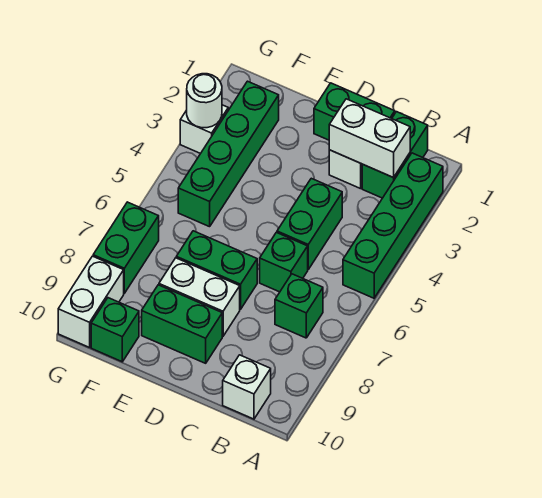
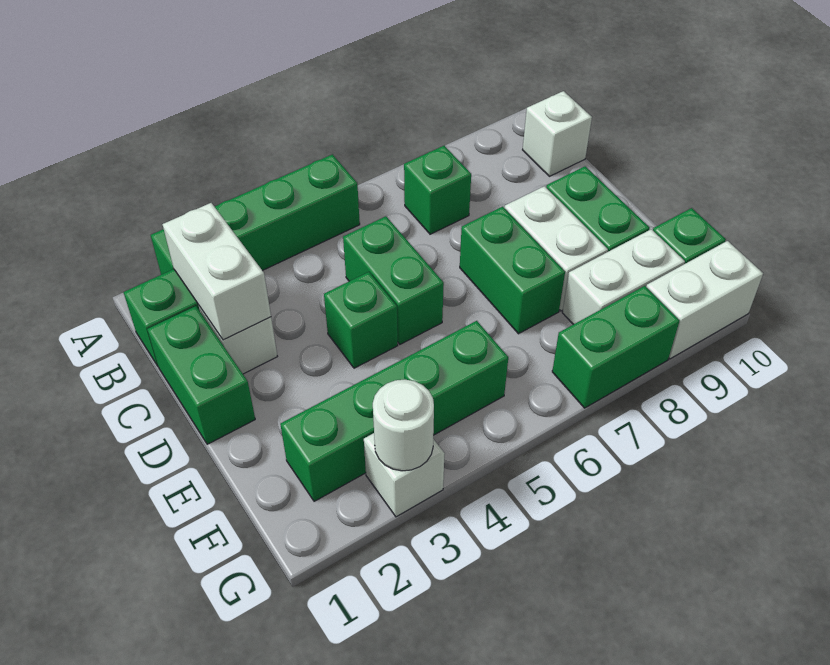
green 1x2 brick [277,178,342,269] -> green 1x2 brick turned to [343,216,444,344]
green 1x1 brick [260,232,308,292] -> green 1x1 brick moved to [324,272,398,368]
none -> white 1x2 brick [562,229,685,324]

